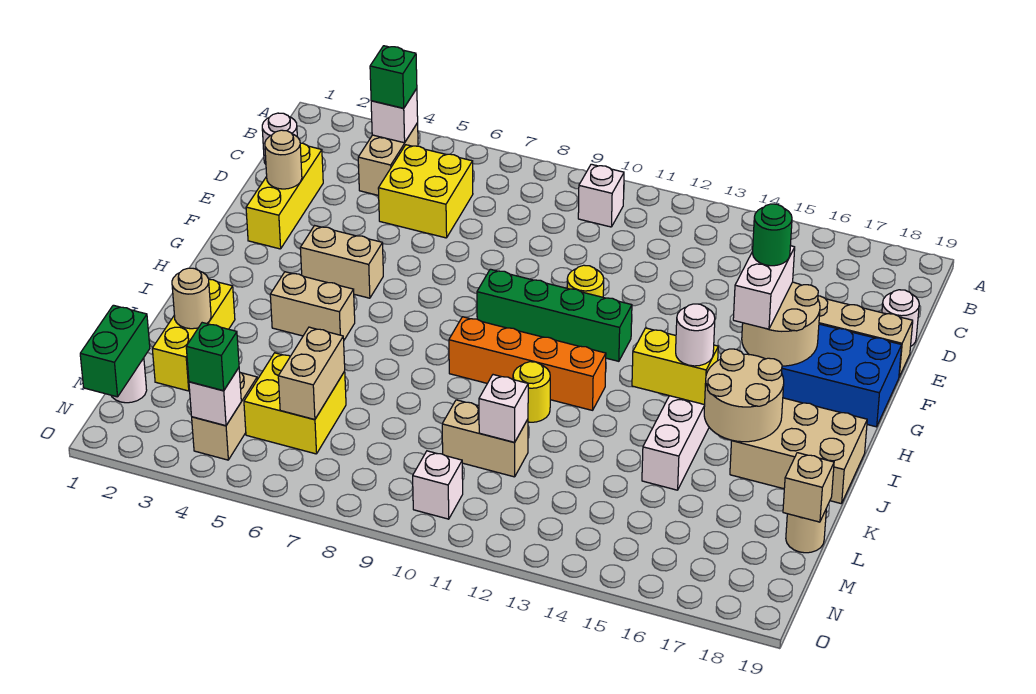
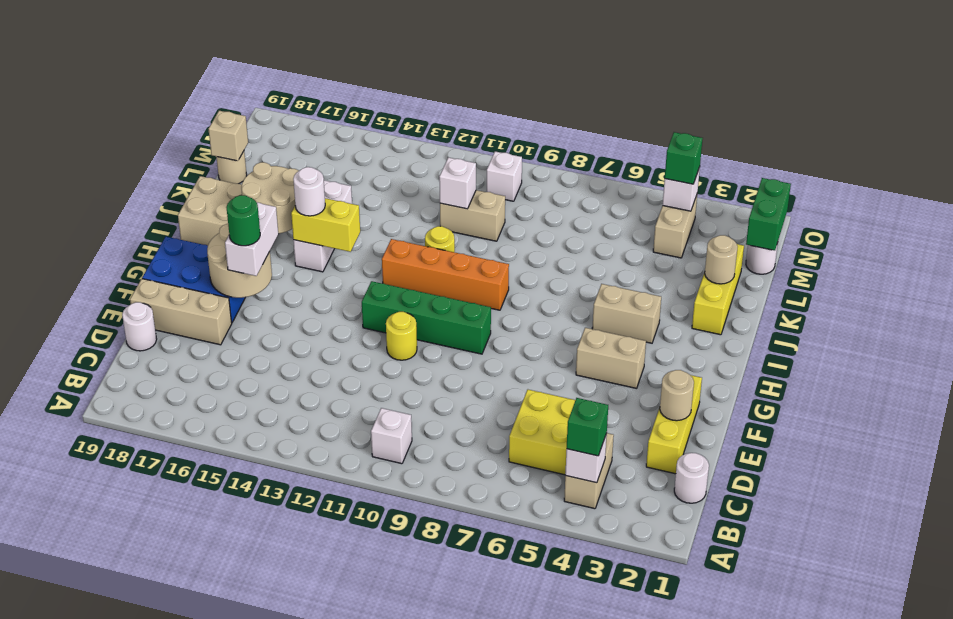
yellow 2x2 brick [244,353,346,454] -> none
tan 1x2 brick [278,327,345,420] -> none

